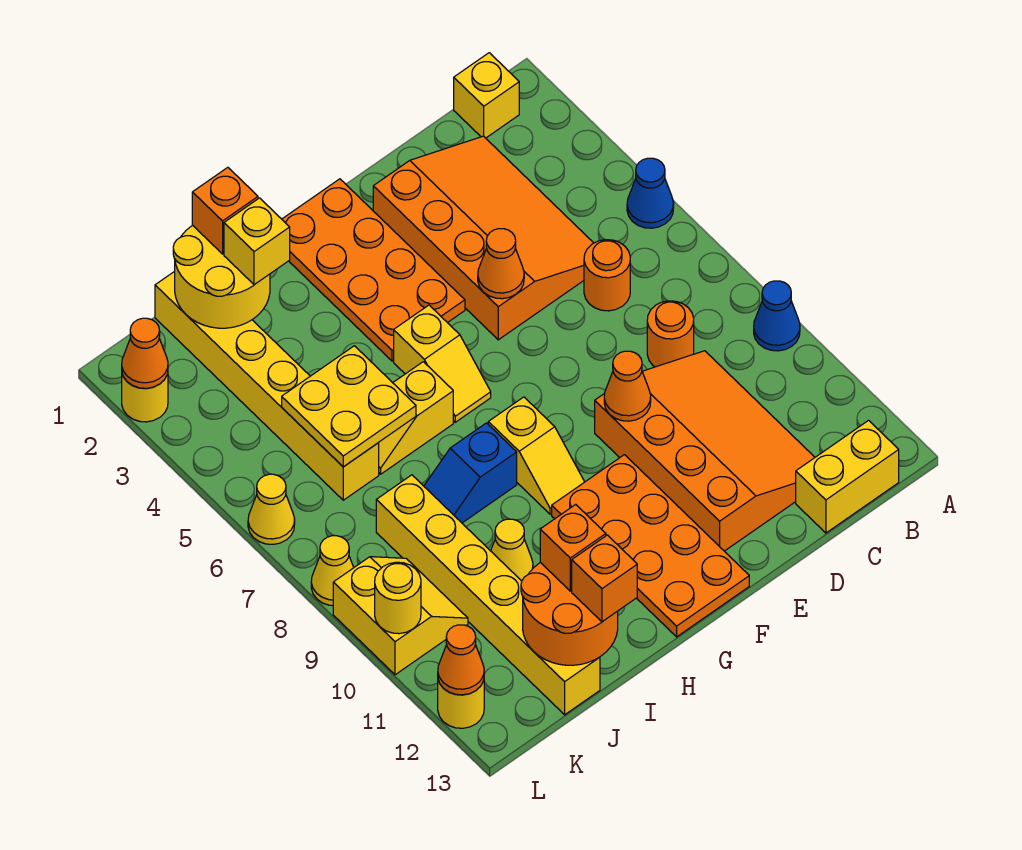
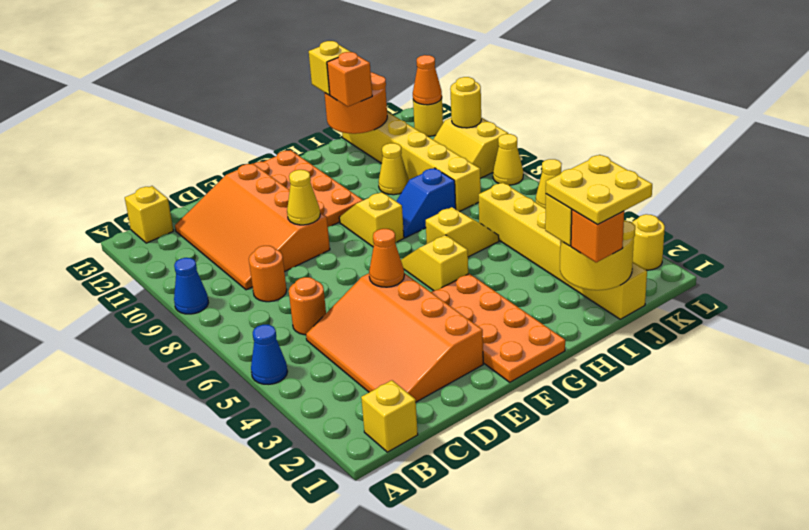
yellow 1x2 brick [796,420,899,533] -> yellow 1x1 brick [125,186,174,243]
orange 1x1 cone [604,351,651,421] -> yellow 1x1 cone [287,170,320,225]
blue 1x2 slope [424,423,517,523] -> blue 1x2 slope turned to [396,168,456,238]
yellow 2x2 plate [282,346,416,467] -> yellow 2x2 plate moved to [546,155,652,225]
orange 1x1 brick [572,535,637,622] -> yellow 1x1 brick [309,41,350,95]
orange 1x1 cone [122,318,168,388] -> none

